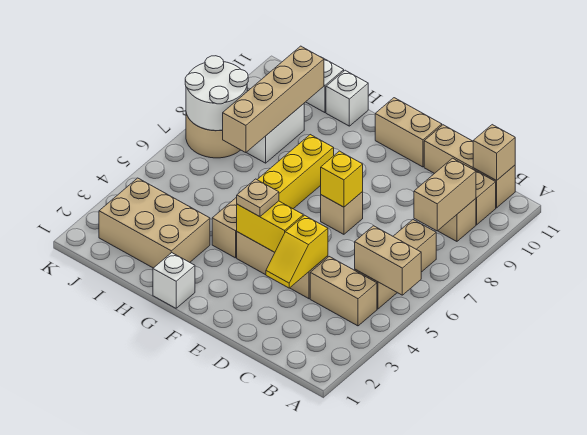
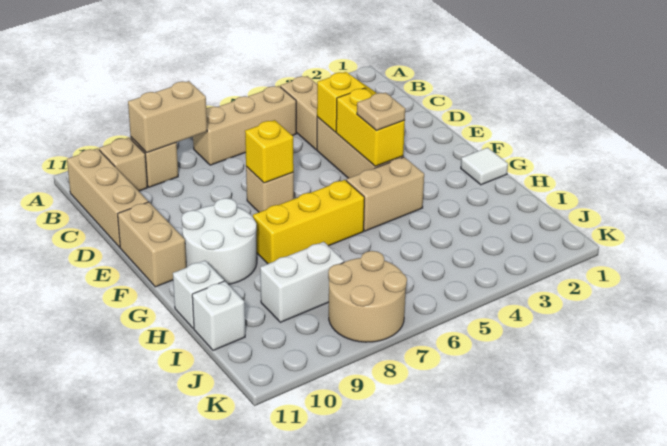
tan 1x2 brick [355,226,421,295] -> none
tan 1x1 brick [473,125,515,181] -> none
white 1x1 brick [153,253,195,308] -> white 1x1 tile [461,148,508,185]
tan 2x3 brick [99,178,210,268] -> none
tan 1x4 brick [223,46,324,153] -> none
white 2x2 round brick [185,56,248,131] -> white 2x2 round brick moved to [182,198,257,284]

